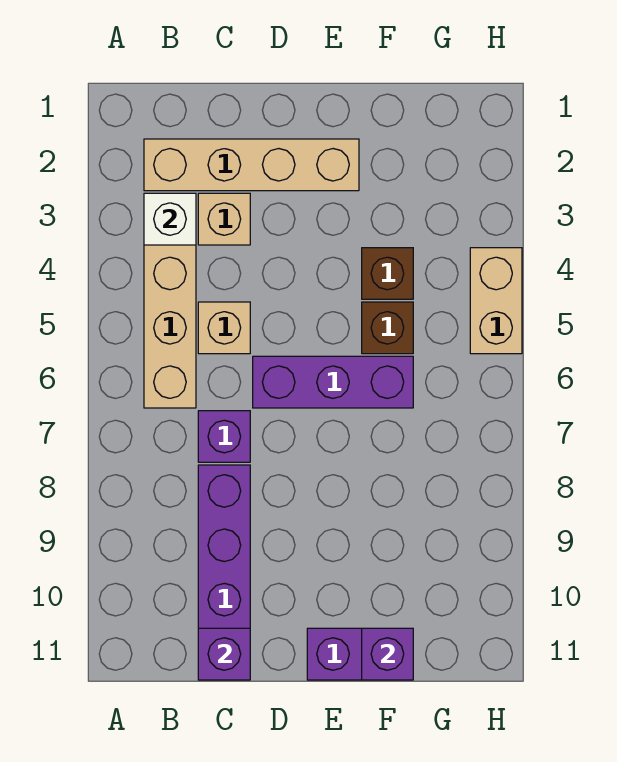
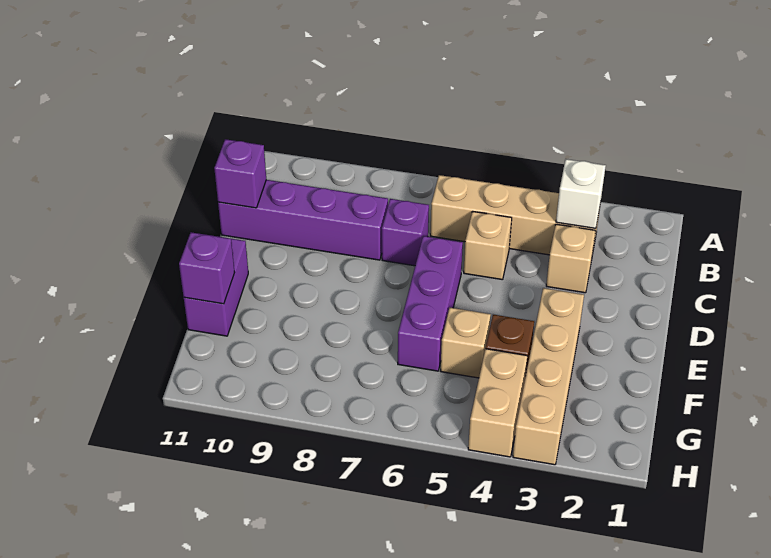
tan 1x4 brick [144,139,359,191] -> tan 1x4 brick moved to [513,288,584,465]
brown 1x1 brick [362,302,413,354] -> tan 1x1 brick [441,308,491,378]
tan 1x2 brick [470,248,522,354] -> tan 1x2 brick turned to [468,349,527,457]

